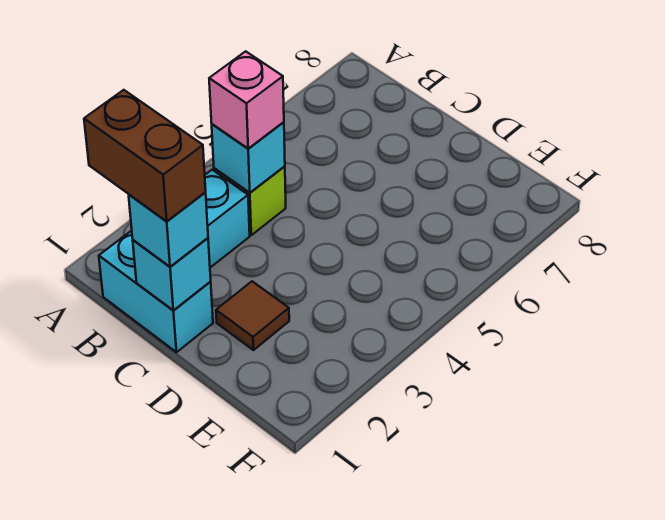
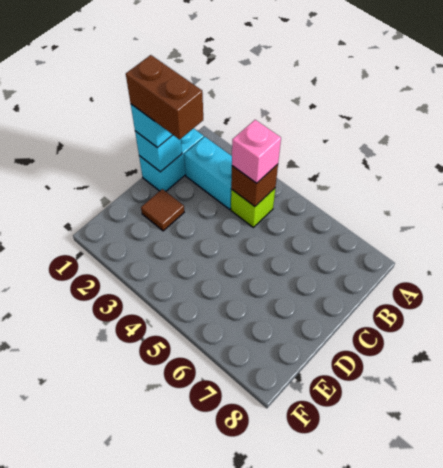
brown 1x2 brick [84,90,206,221] -> brown 1x2 brick turned to [126,55,203,139]
cyan 1x1 brick [212,122,285,193] -> brown 1x1 brick [231,164,278,206]

